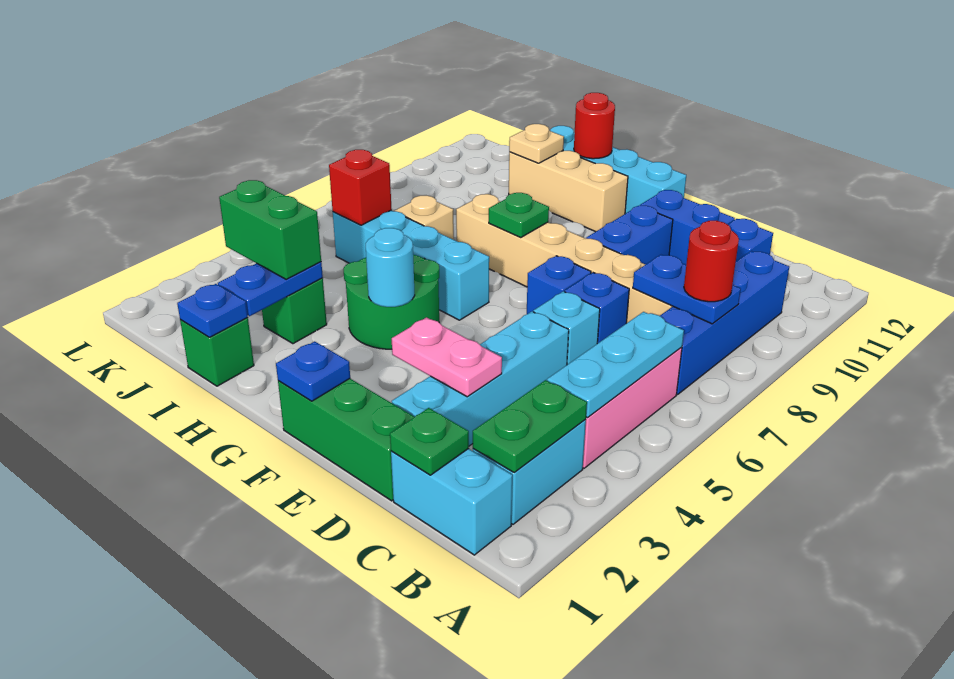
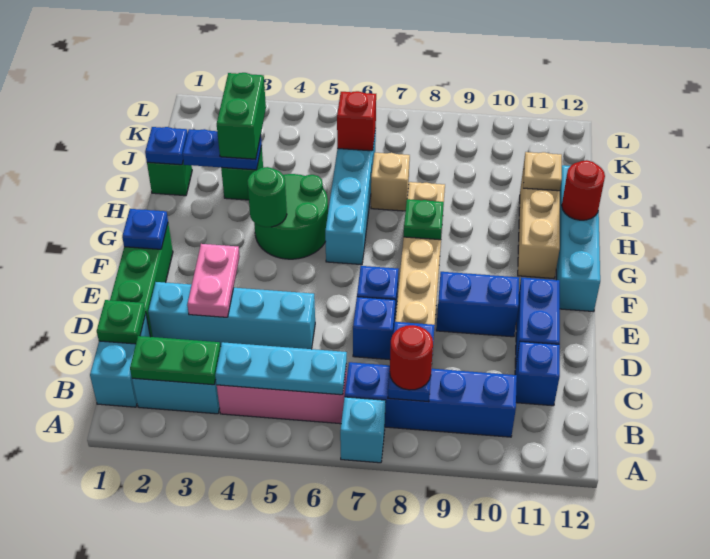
cyan 1x1 brick [533,291,600,365] -> cyan 1x1 brick moved to [340,397,386,463]
cyan 1x1 round brick [366,228,415,307] -> green 1x1 round brick [247,167,287,227]

